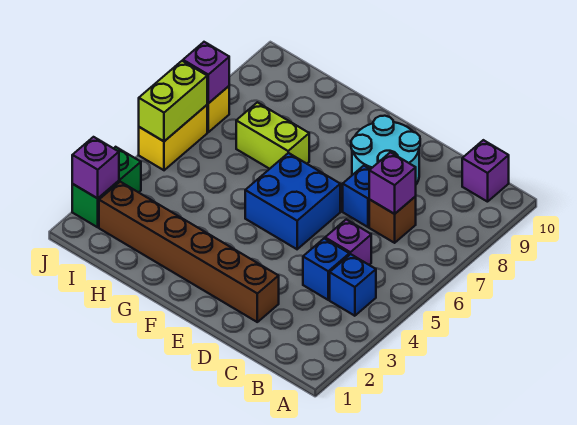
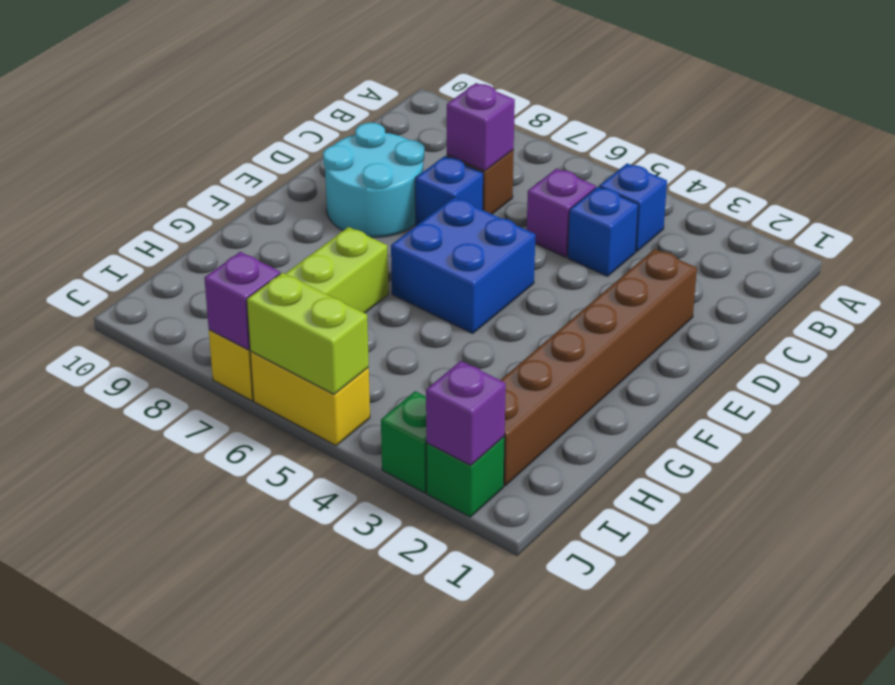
purple 1x1 brick [462,140,509,202] -> none

